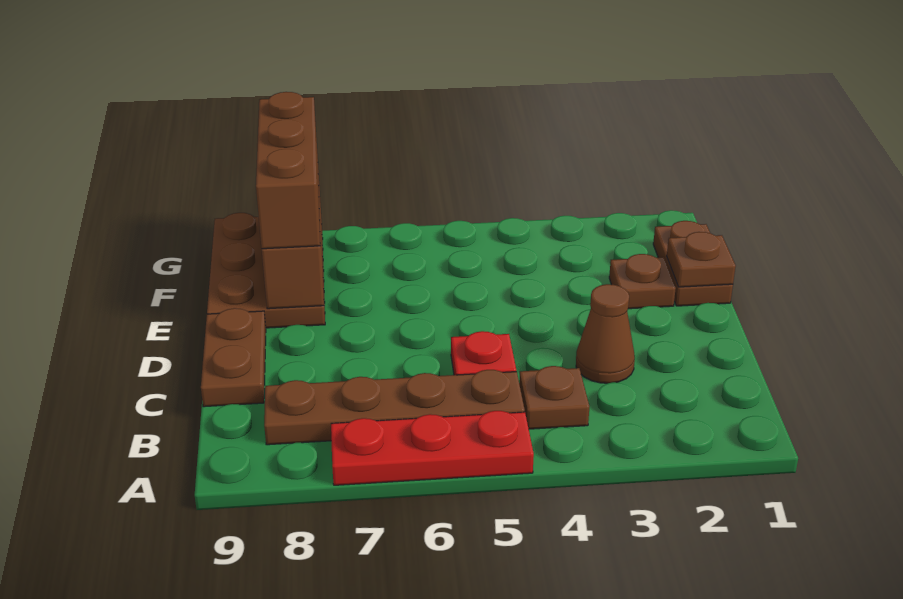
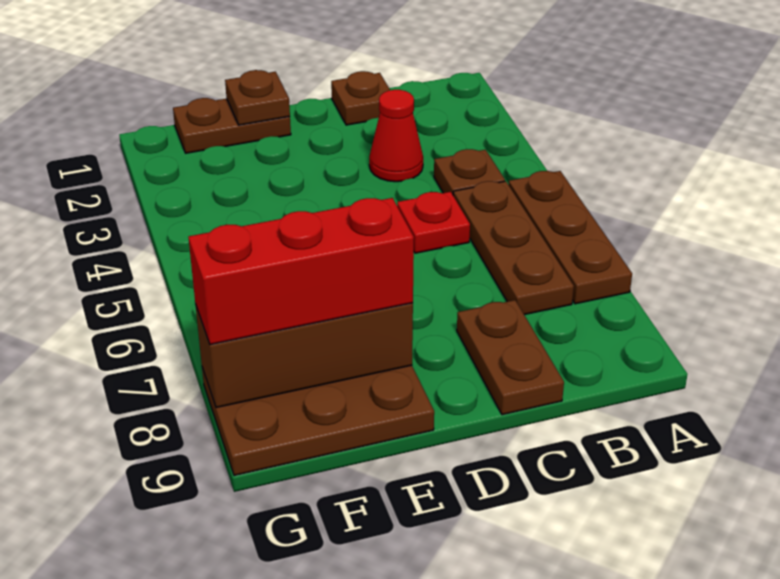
red 1x3 plate [331,411,534,485] -> brown 1x3 plate [508,171,632,304]
brown 1x4 plate [264,370,525,445] -> brown 1x3 plate [453,181,574,315]
brown 1x1 cone [576,284,635,383] -> red 1x1 cone [369,90,423,182]
brown 1x2 plate [201,308,266,407] -> brown 1x2 plate turned to [457,300,564,415]
brown 1x1 plate [609,254,676,309] -> brown 1x1 plate moved to [331,71,390,125]
brown 1x3 brick [256,92,320,249] -> red 1x3 brick [188,198,414,345]

